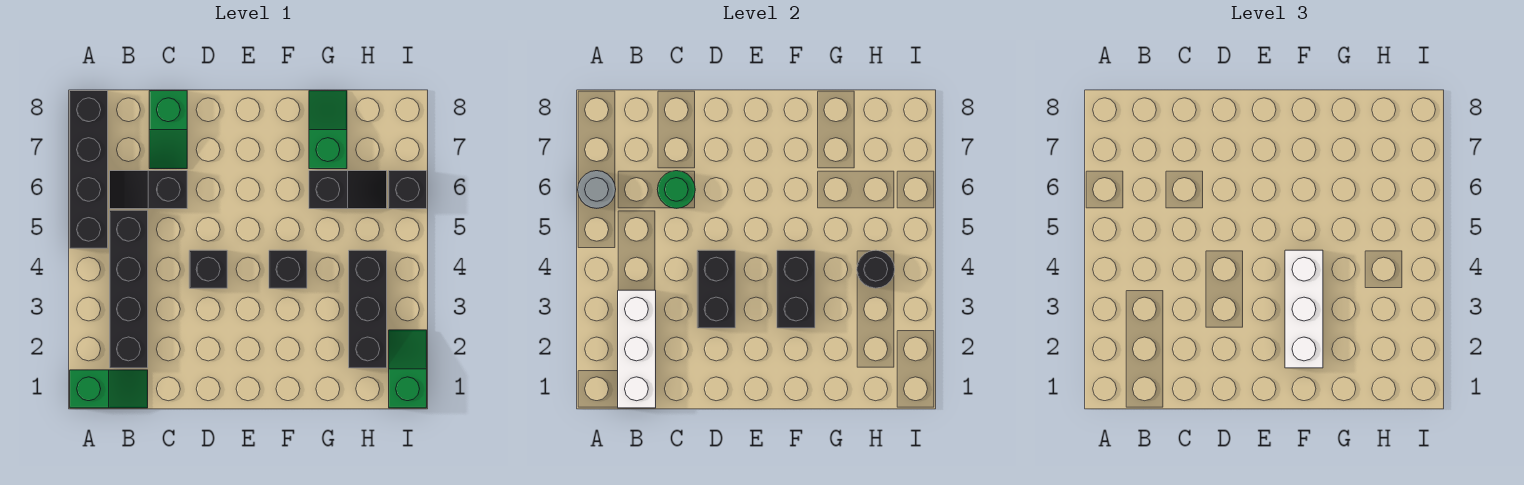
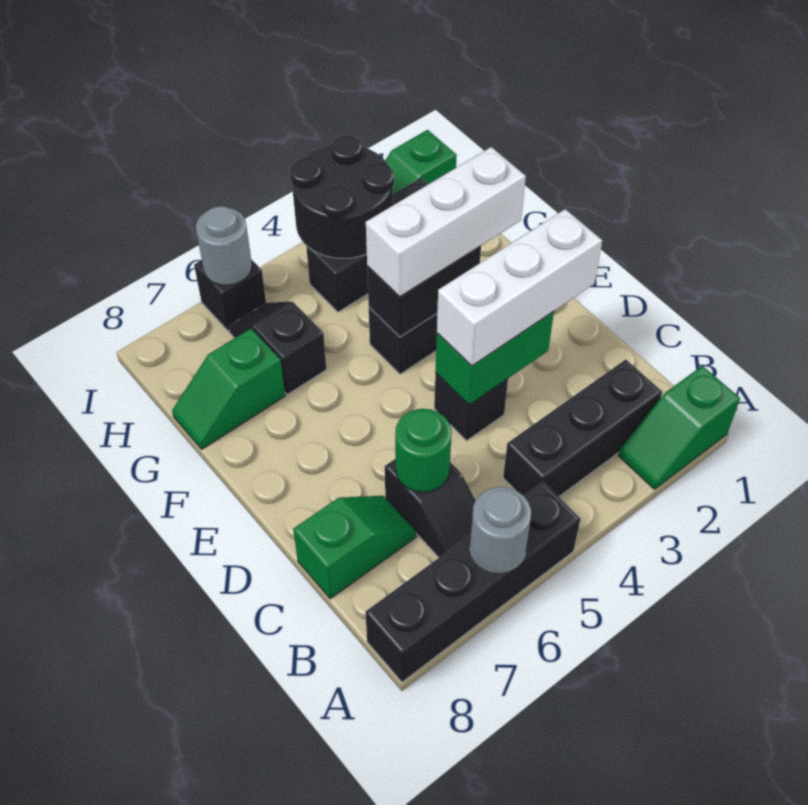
green 1x2 slope [70,370,148,408] -> green 1x2 slope turned to [618,366,740,489]
white 1x3 brick [618,290,656,408] -> white 1x3 brick moved to [437,209,602,366]
black 1x4 brick [110,210,148,368] -> black 1x3 brick [503,359,662,497]
black 1x2 brick [697,250,735,328] -> green 1x2 brick [435,311,554,405]
black 1x1 round brick [857,250,895,288] -> black 2x2 round brick [290,135,394,258]
none -> grey 1x1 round brick [196,206,252,285]

